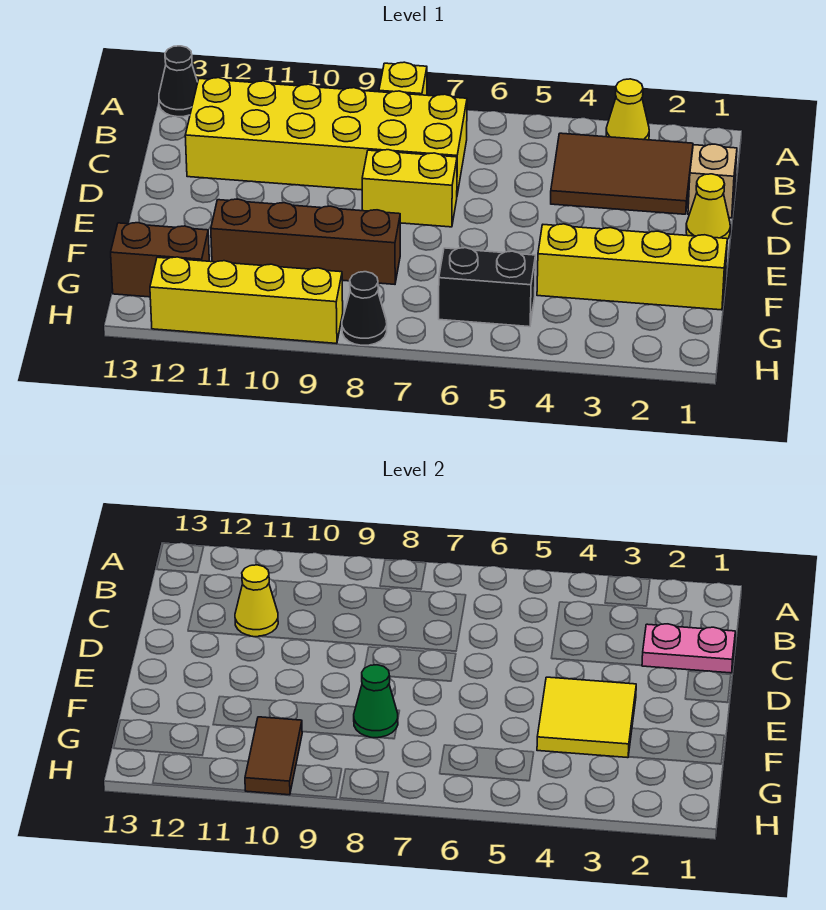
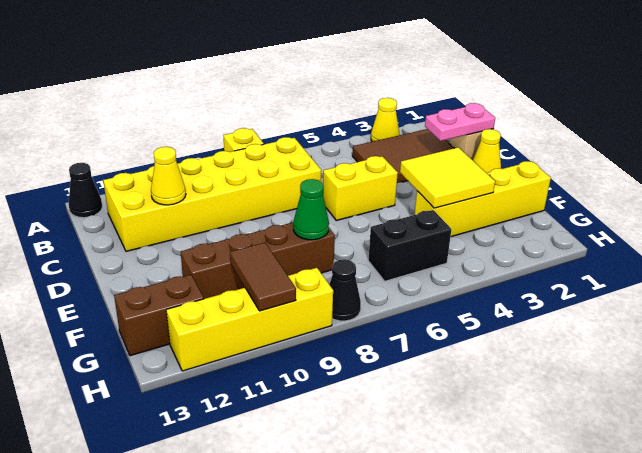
yellow 1x2 brick [362,150,457,227] -> yellow 1x2 brick moved to [323,156,398,220]

